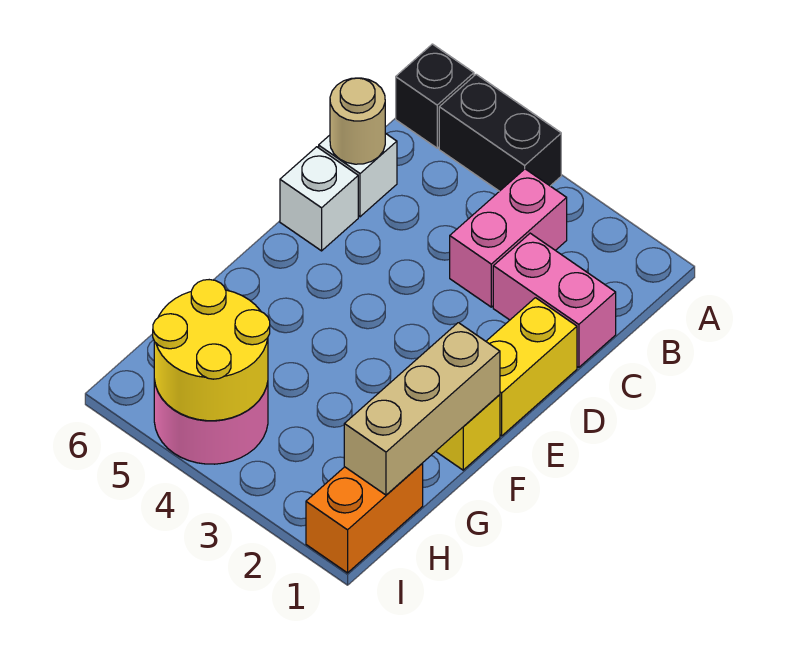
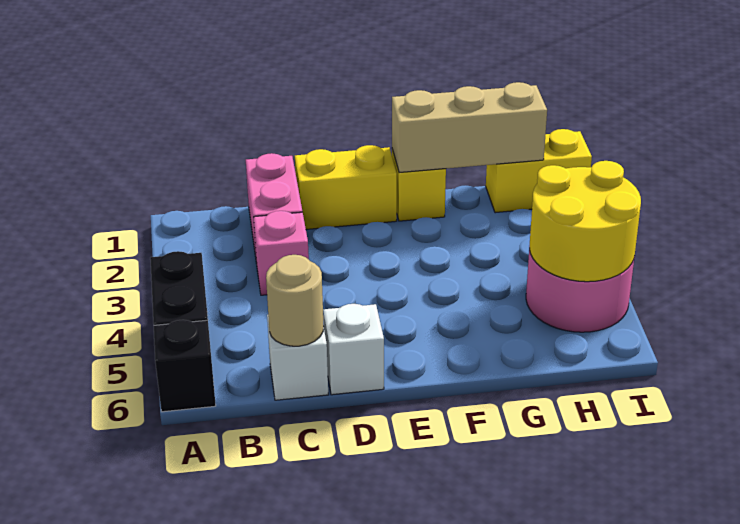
pink 1x2 brick [450,169,567,307] -> pink 1x1 brick [253,211,309,295]
orange 1x2 brick [306,463,423,573] -> yellow 1x2 brick [486,129,592,213]

